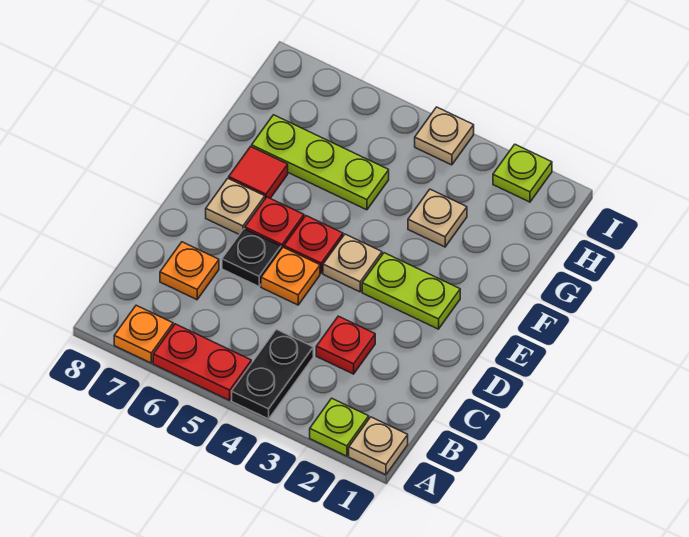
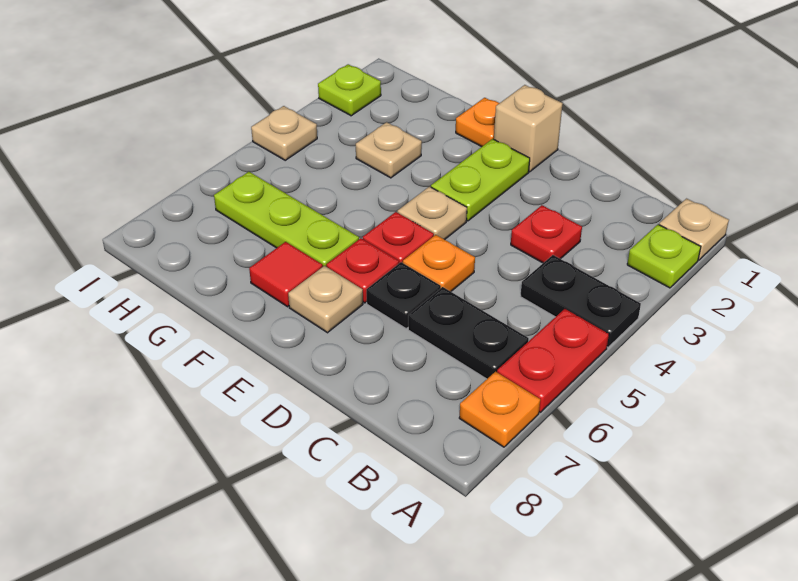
none -> black 1x2 plate [408,287,529,379]
orange 1x1 plate [160,242,219,300] -> orange 1x1 plate moved to [456,98,499,147]
none -> tan 1x1 brick [494,85,563,172]
lime 1x3 plate [252,115,389,210] -> lime 1x3 plate turned to [214,172,359,266]

